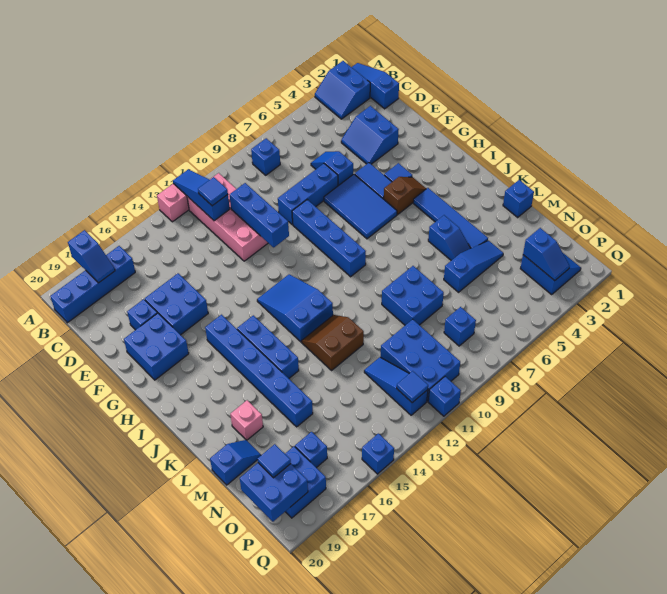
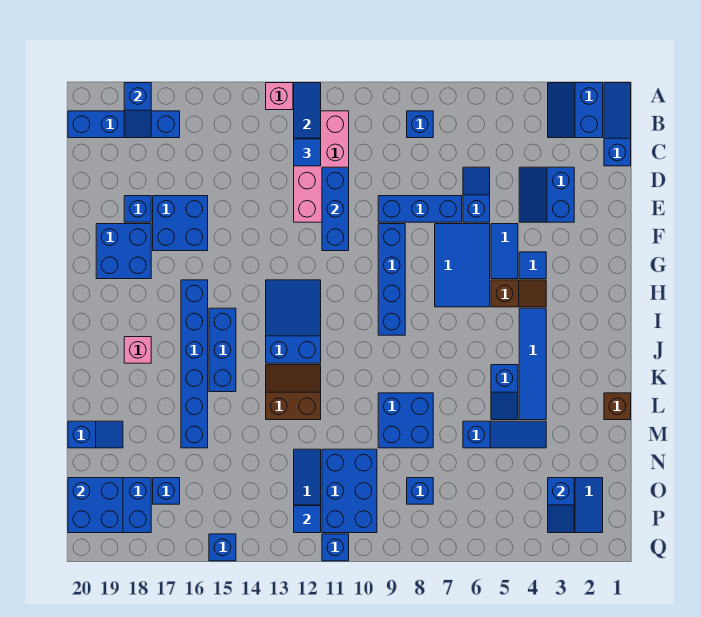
blue 1x1 brick [503,180,534,217] -> brown 1x1 brick [604,393,631,420]
pink 1x1 brick [230,400,263,440] -> pink 1x1 brick moved to [124,337,151,363]
blue 1x1 tile [257,444,291,478] -> none

